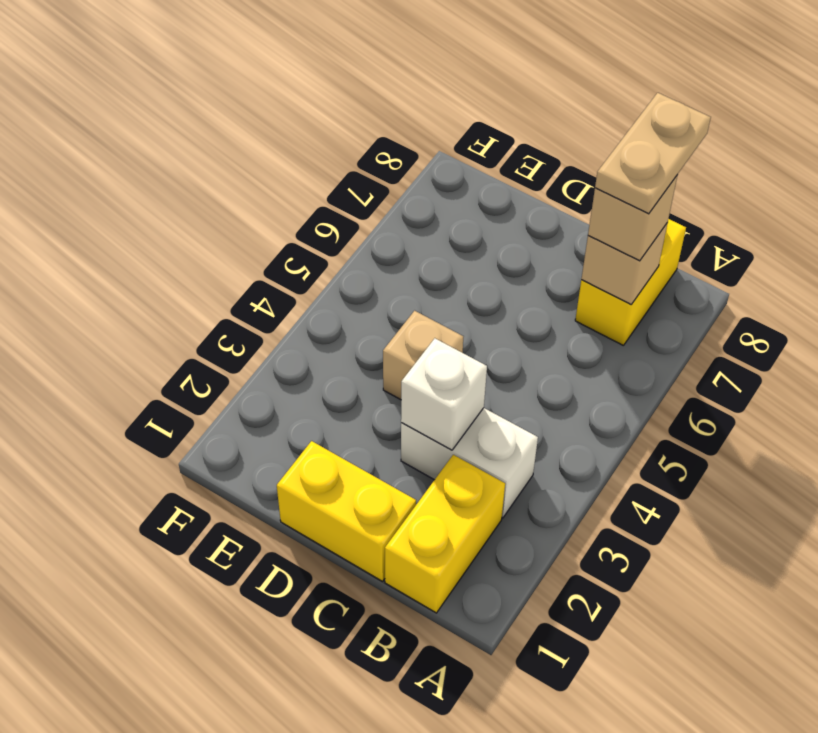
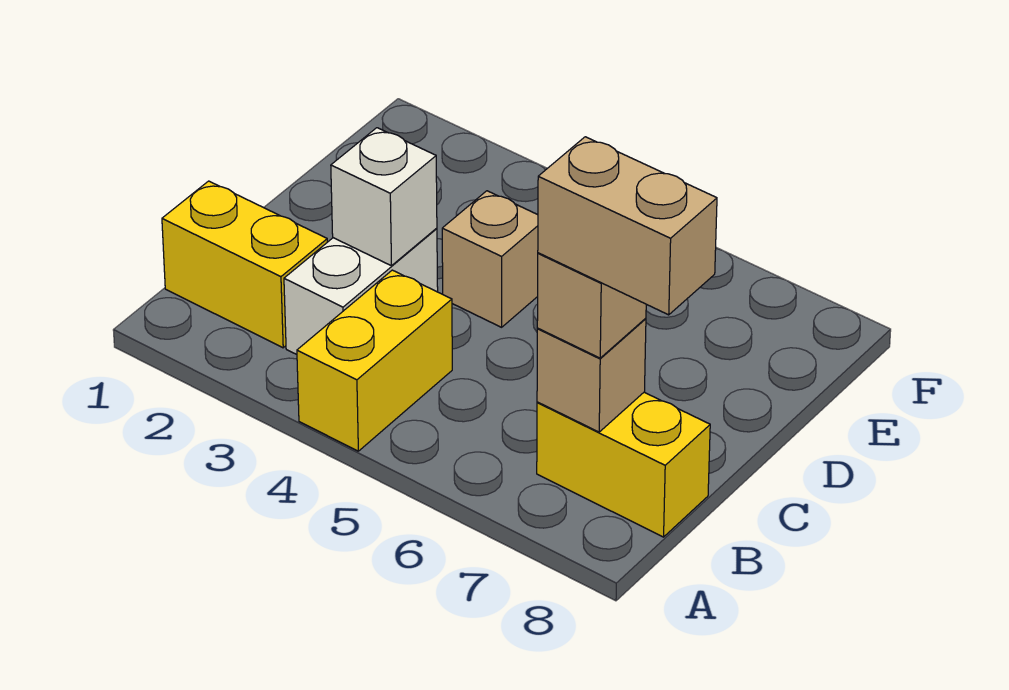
tan 1x2 plate [595,93,711,214] -> tan 1x2 brick [538,137,717,315]
yellow 1x2 brick [277,441,416,581] -> yellow 1x2 brick moved to [297,270,452,451]

